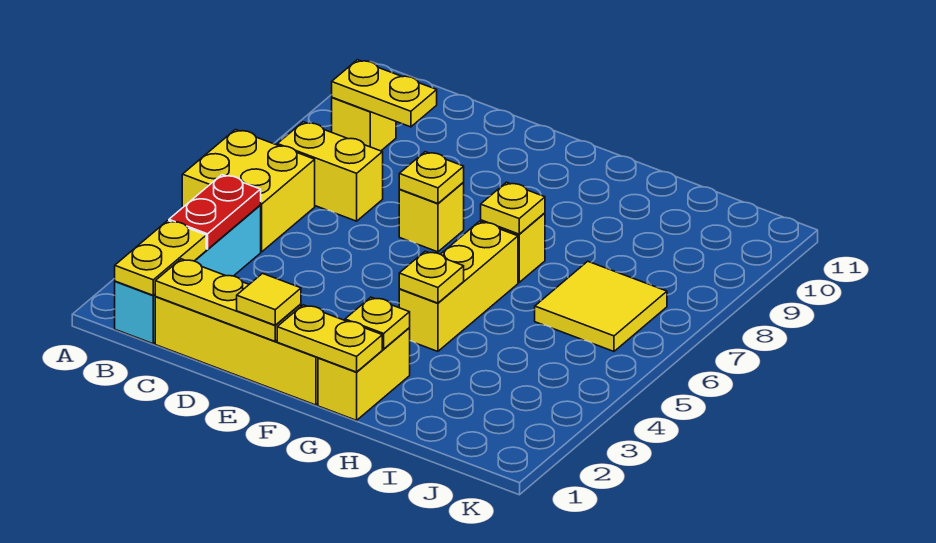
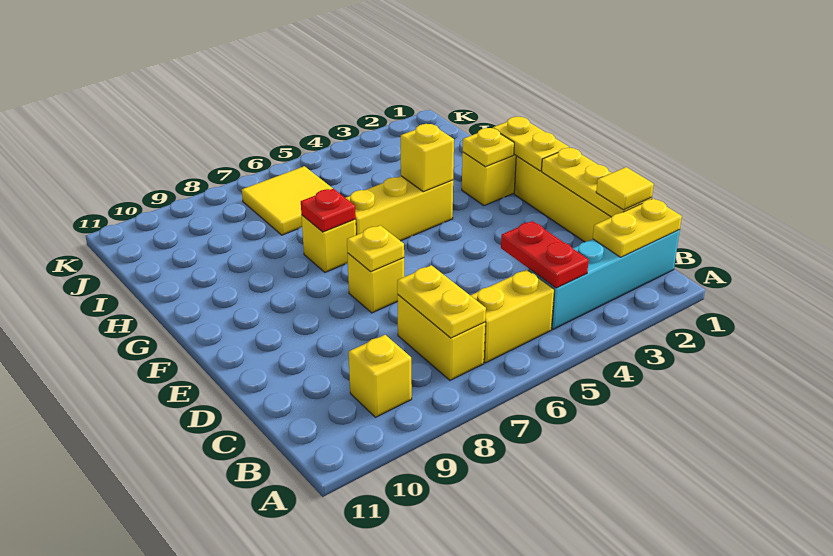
yellow 2x2 brick [182,130,315,252] -> yellow 1x2 brick [470,270,554,363]
red 1x2 plate [169,175,261,249] -> red 1x2 plate turned to [501,221,589,288]
yellow 1x2 plate [332,60,437,127] -> yellow 1x2 plate moved to [397,265,486,338]
yellow 1x1 tile [237,273,301,325] -> yellow 1x1 tile moved to [596,167,654,210]
yellow 1x1 plate [399,251,464,303] -> yellow 1x1 brick [401,124,454,192]
yellow 1x1 plate [481,182,545,234] -> red 1x1 plate [301,189,356,232]

